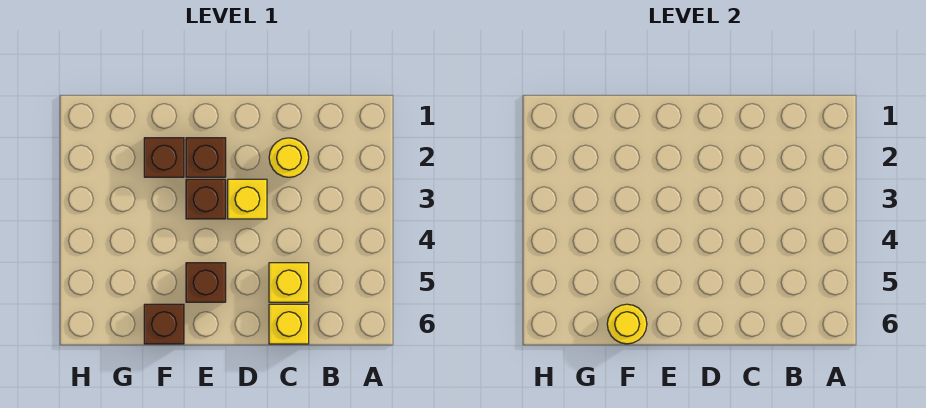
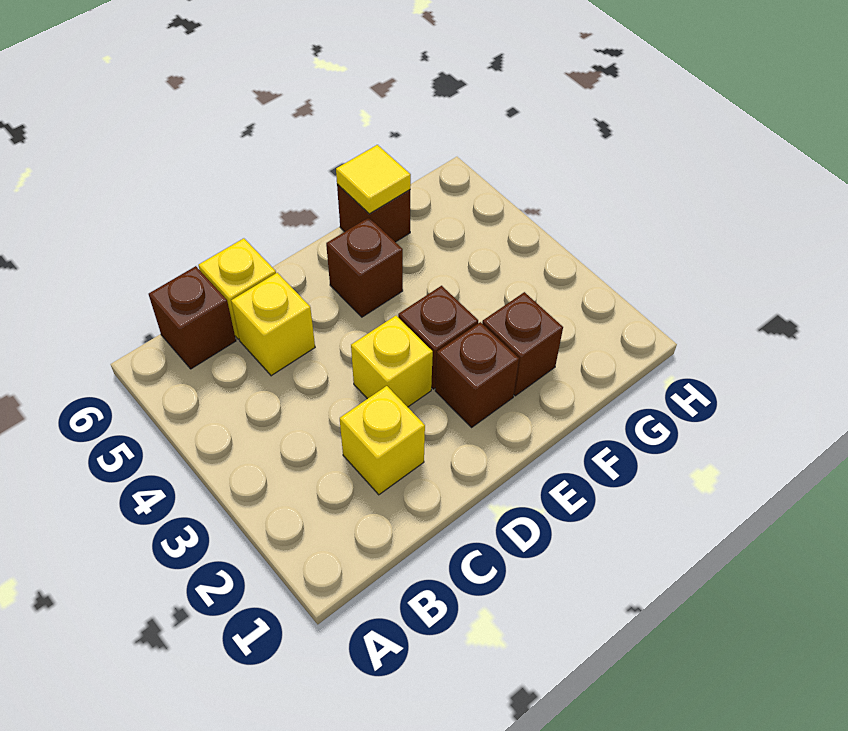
none -> brown 1x1 brick [149,266,236,369]
yellow 1x1 round brick [269,138,309,177] -> yellow 1x1 brick [340,386,425,495]
yellow 1x1 round brick [607,304,647,344] -> yellow 1x1 tile [336,145,411,214]

